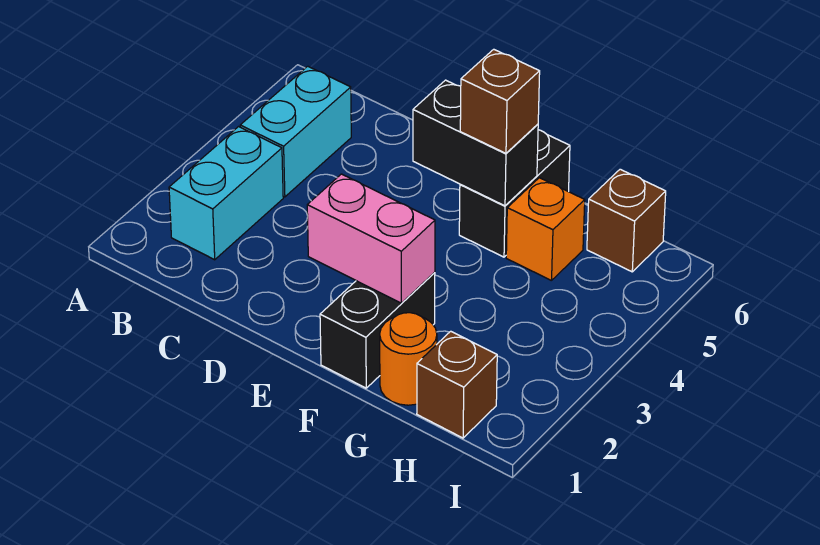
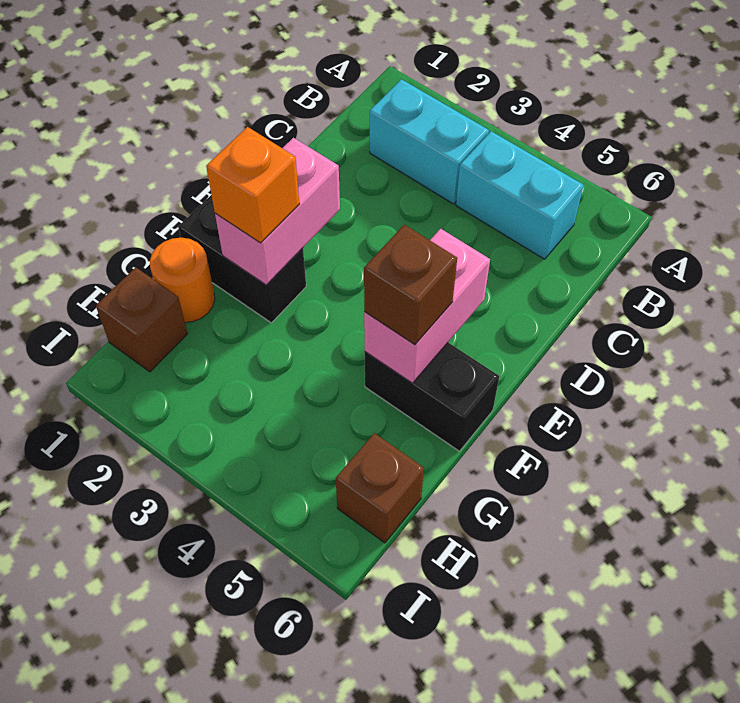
black 1x2 brick [413,80,538,206] -> pink 1x2 brick [364,229,490,383]
orange 1x1 brick [506,178,585,281] -> orange 1x1 brick moved to [206,127,299,243]

